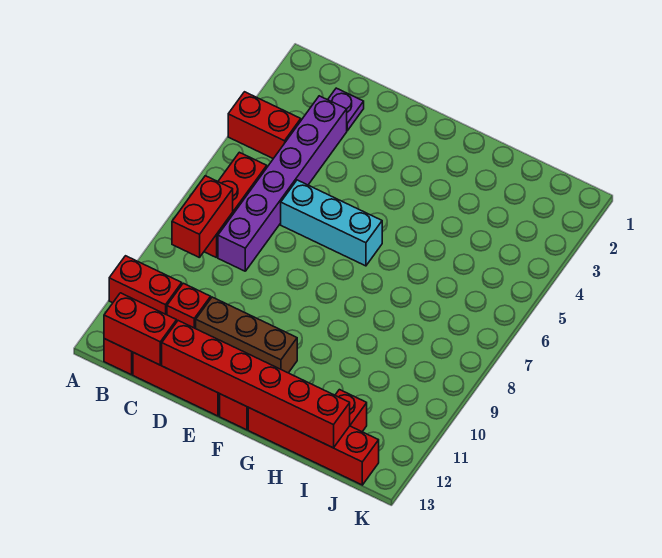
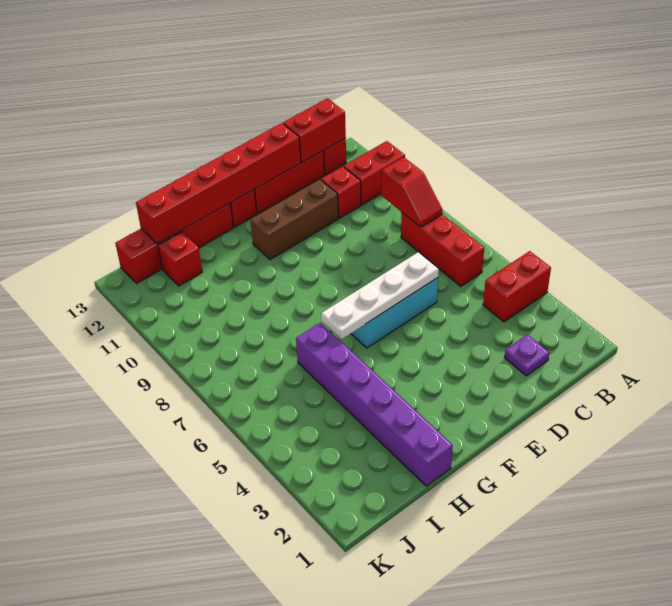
red 1x2 brick [172,176,233,258] -> red 1x2 slope [382,157,442,227]
purple 1x6 brick [218,96,347,271] -> purple 1x6 brick moved to [296,323,453,486]
none -> white 1x4 plate [321,252,439,339]

